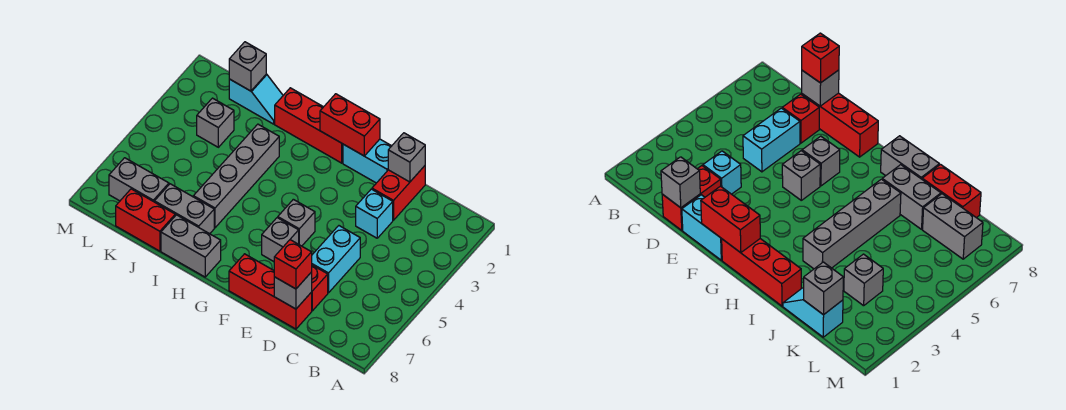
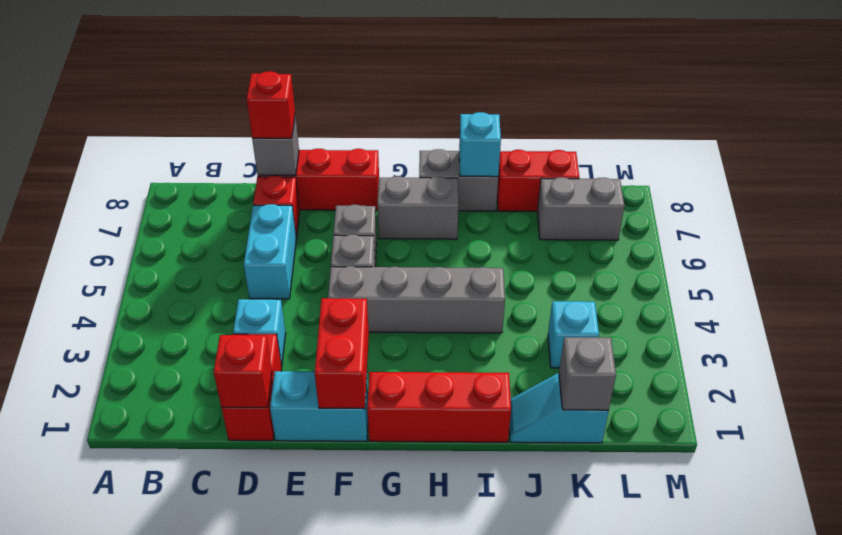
grey 1x1 brick [388,133,425,182] -> red 1x1 brick [214,335,272,408]
red 1x2 brick [320,94,380,156] -> red 1x2 brick turned to [315,298,369,409]
grey 1x4 brick [193,124,279,228] -> grey 1x4 brick turned to [328,266,505,333]
grey 1x2 brick [154,184,214,234] -> grey 1x2 brick moved to [377,176,458,239]
none -> cyan 1x1 brick [459,112,501,177]
grey 1x1 brick [197,98,234,147] -> cyan 1x1 brick [548,301,599,368]

